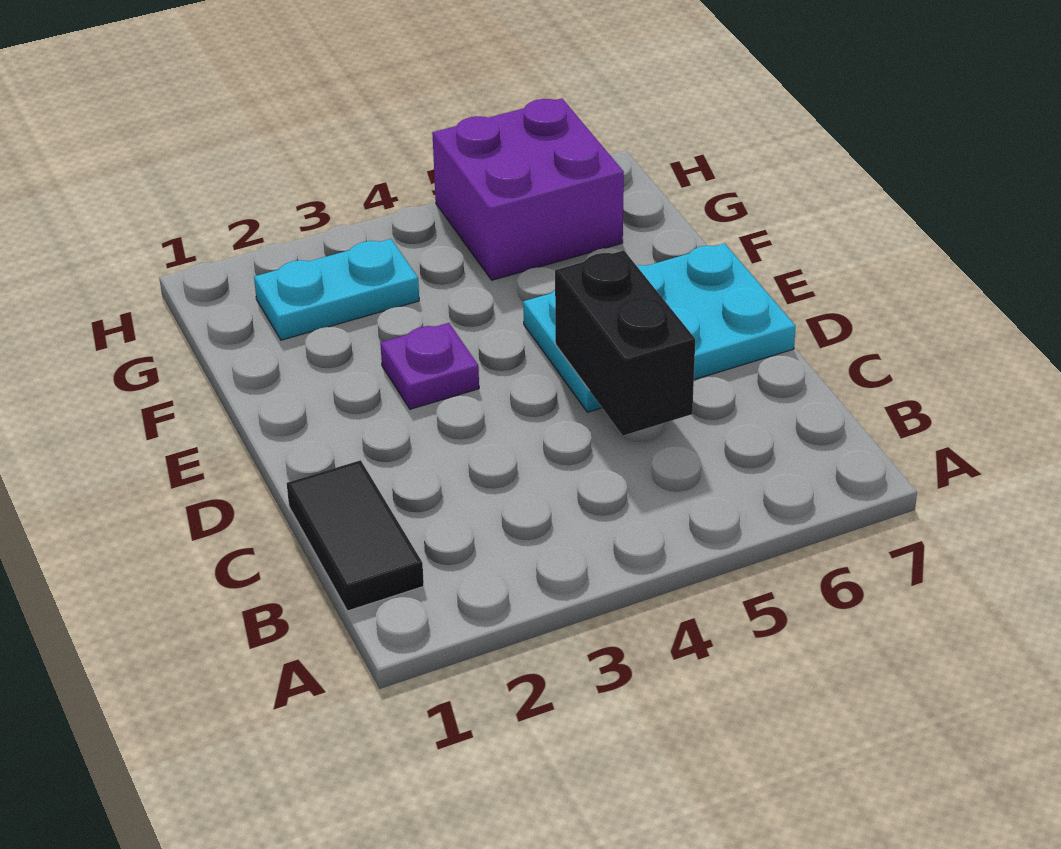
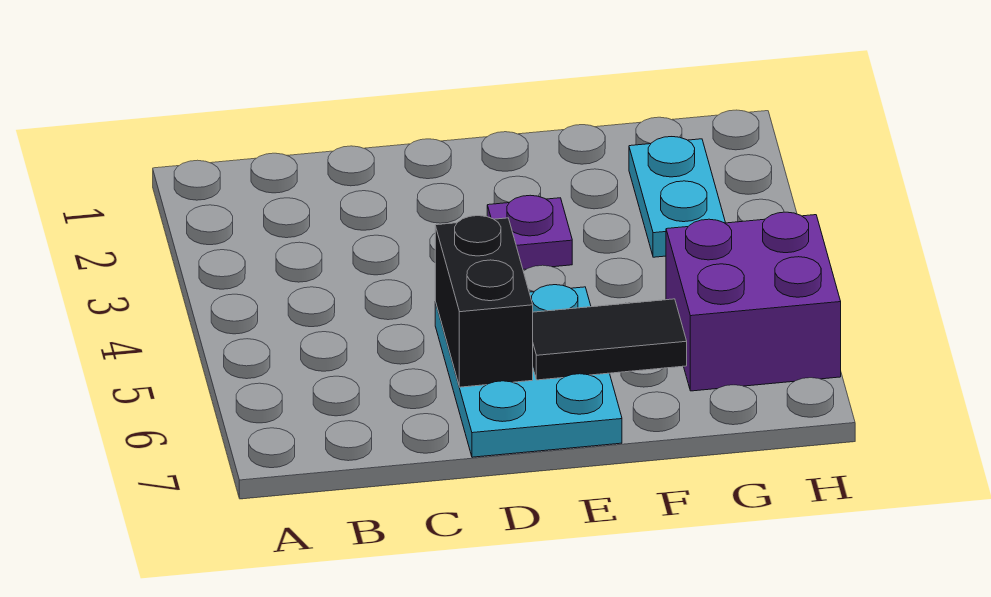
black 1x2 tile [287,460,424,611] -> black 1x2 tile moved to [533,299,687,380]
black 1x2 brick [555,250,695,436] -> black 1x2 brick turned to [435,216,533,387]

